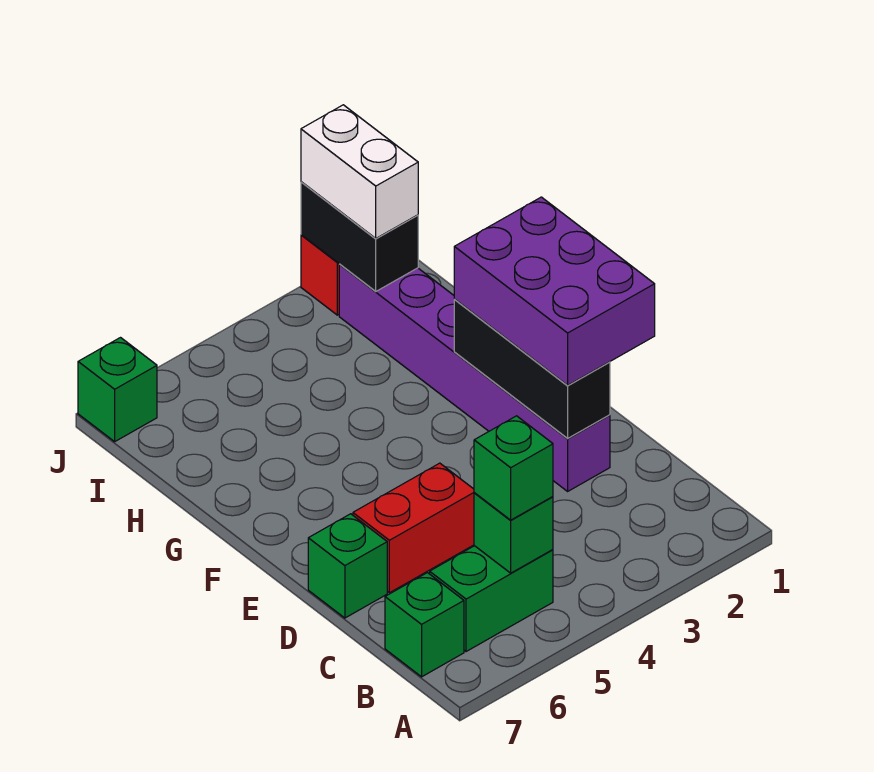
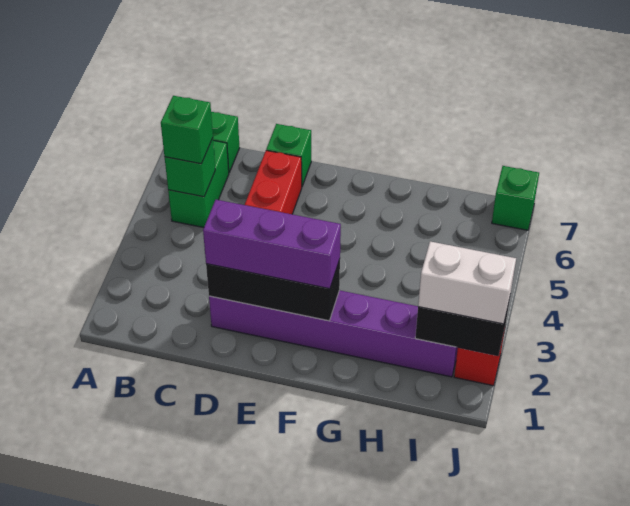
purple 2x3 brick [454,197,655,385] -> purple 1x3 brick [203,200,341,289]

